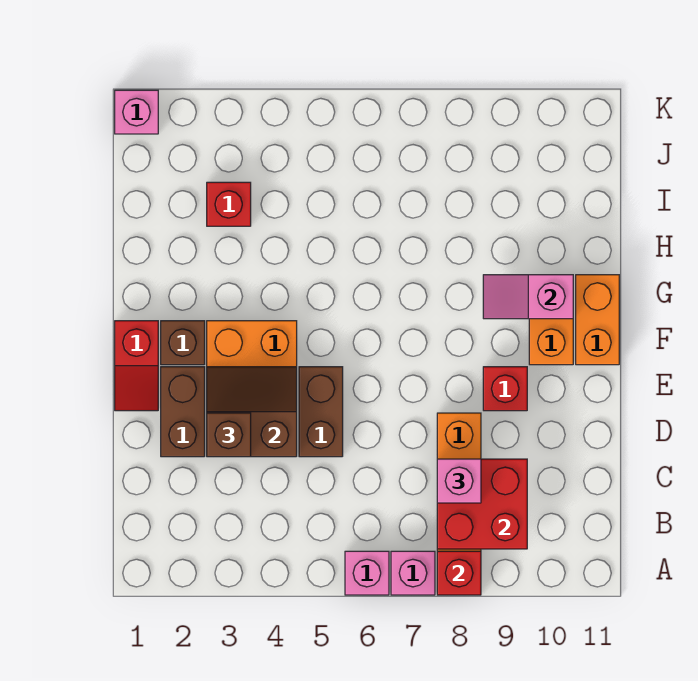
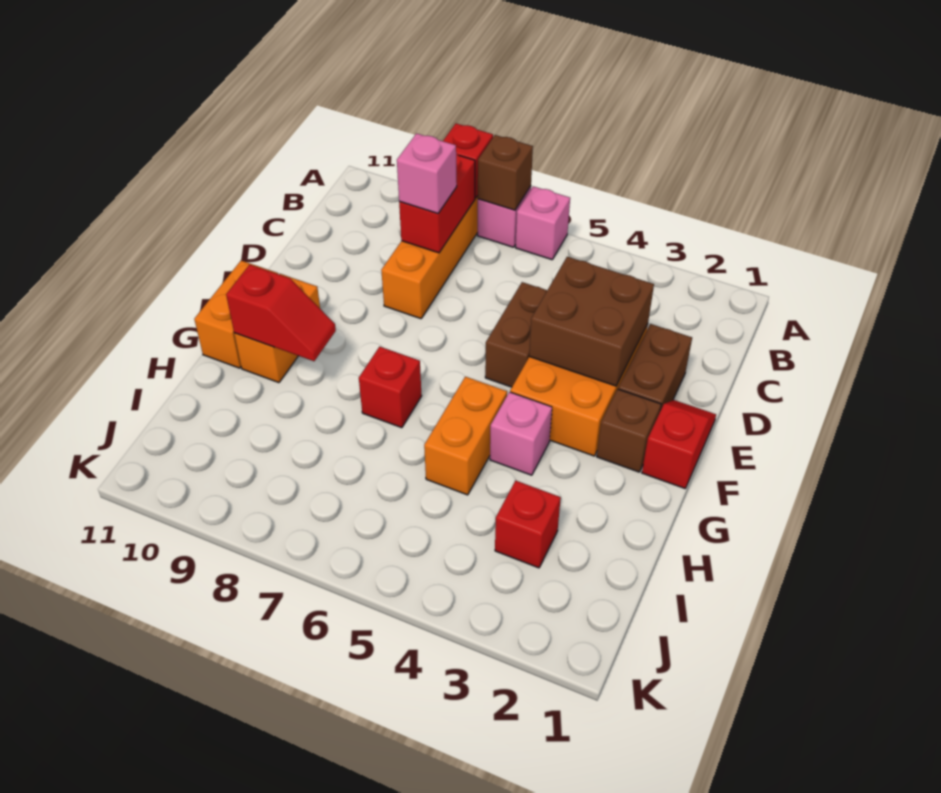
red 2x2 brick [437,459,527,549] -> red 1x2 brick [399,154,475,253]
brown 2x2 slope [207,367,297,457] -> brown 2x2 brick [529,257,654,386]
brown 1x1 brick [207,413,251,457] -> brown 1x1 brick moved to [478,135,533,210]
red 1x1 brick [483,367,527,411] -> red 1x1 brick moved to [359,347,422,428]
none -> orange 1x2 brick [424,377,507,495]
pink 1x2 slope [483,275,573,319] -> red 1x2 slope [226,265,336,361]
pink 1x1 brick [115,90,158,134] -> pink 1x1 brick moved to [490,392,552,475]

